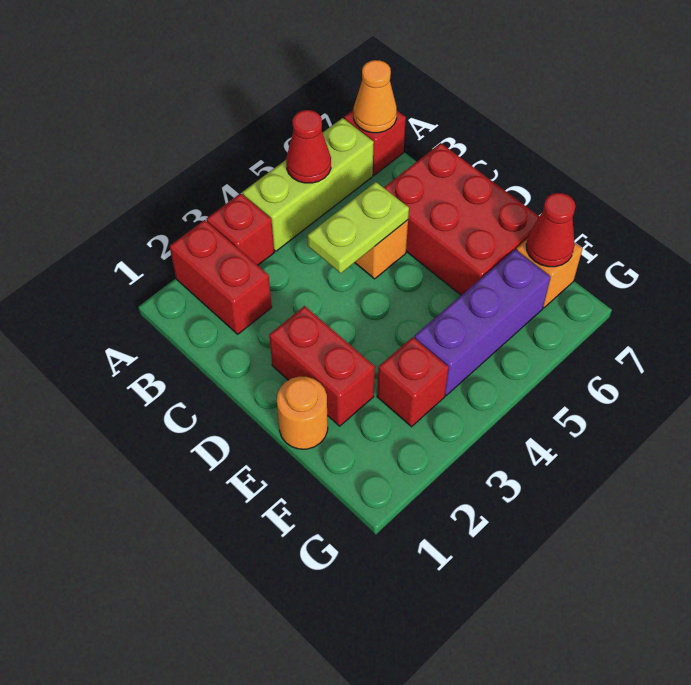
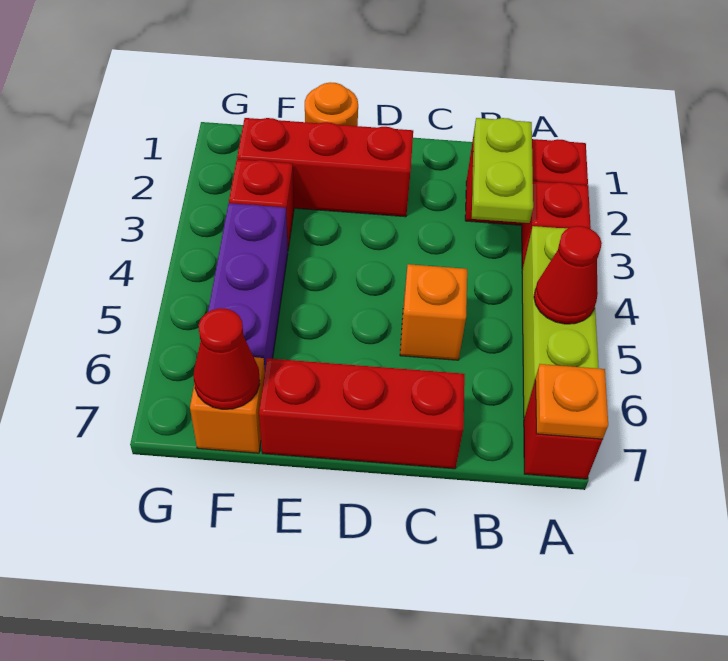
orange 1x1 cone [354,60,397,133] -> orange 1x1 plate [535,364,608,439]
lime 1x2 plate [308,182,409,273] -> lime 1x2 plate moved to [472,118,533,223]
red 2x3 brick [384,143,539,295] -> red 1x3 brick [259,358,465,469]
red 1x2 brick [269,306,375,426] -> red 1x3 brick [237,118,413,217]

